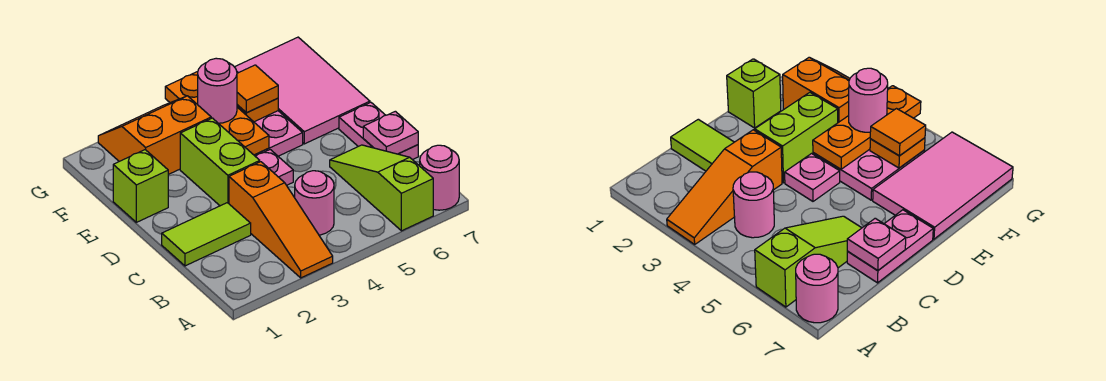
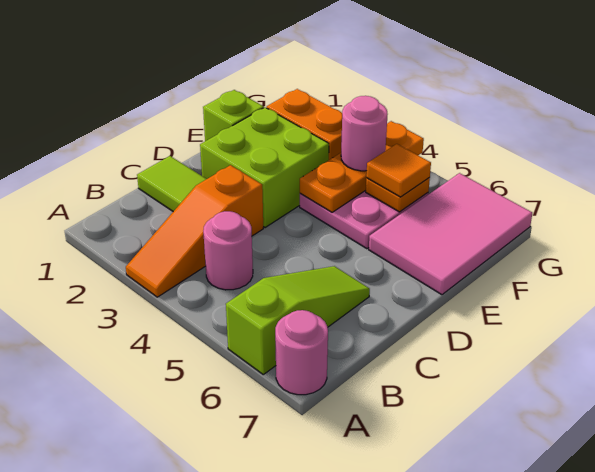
pink 1x2 plate [339,102,418,160] -> none
pink 1x1 plate [363,111,418,154] -> none
lime 1x2 brick [180,118,260,206] -> lime 2x2 brick [200,107,329,228]
pink 1x1 plate [255,150,293,185] -> none

